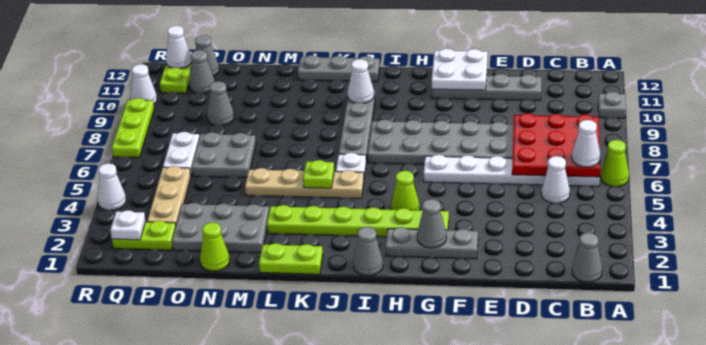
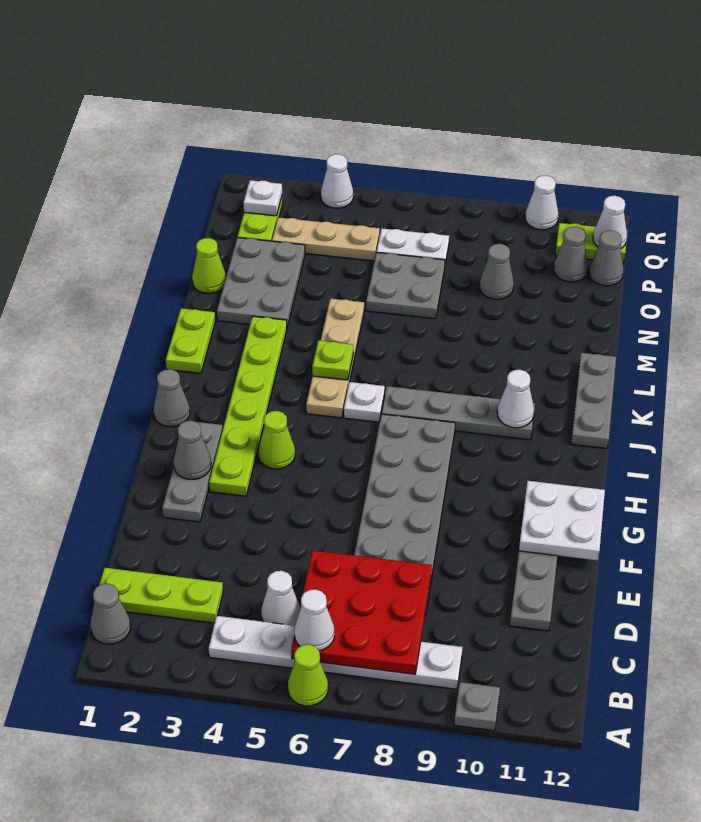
white 1x6 plate [424,155,600,186] -> white 1x6 plate turned to [209,616,462,689]
lime 1x3 plate [112,98,154,158] -> lime 1x3 plate moved to [99,568,223,623]

